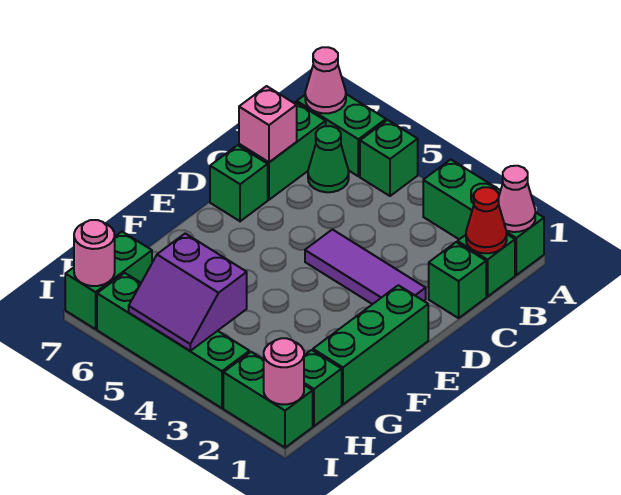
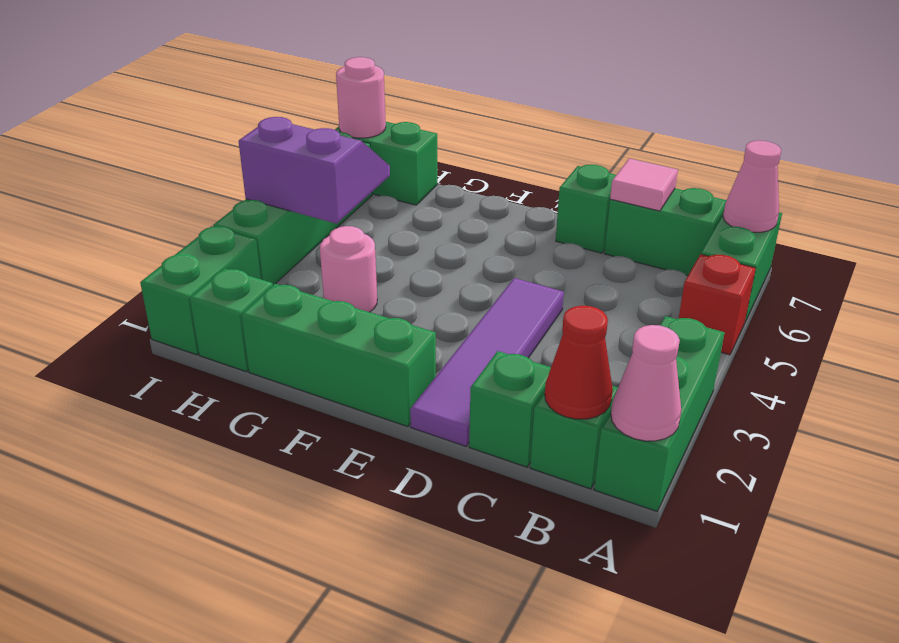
green 1x1 brick [360,120,418,196] -> red 1x1 brick [679,254,756,355]
green 1x1 cone [308,126,349,192] -> none
pink 1x1 brick [239,86,297,162] -> pink 1x1 tile [610,159,678,211]
purple 1x3 tile [305,229,426,304] -> purple 1x4 tile [410,278,564,446]
purple 2x2 slope [129,234,247,351] -> purple 2x2 slope turned to [239,117,390,224]
pink 1x1 round brick [264,338,304,405] -> pink 1x1 round brick moved to [320,226,377,312]

